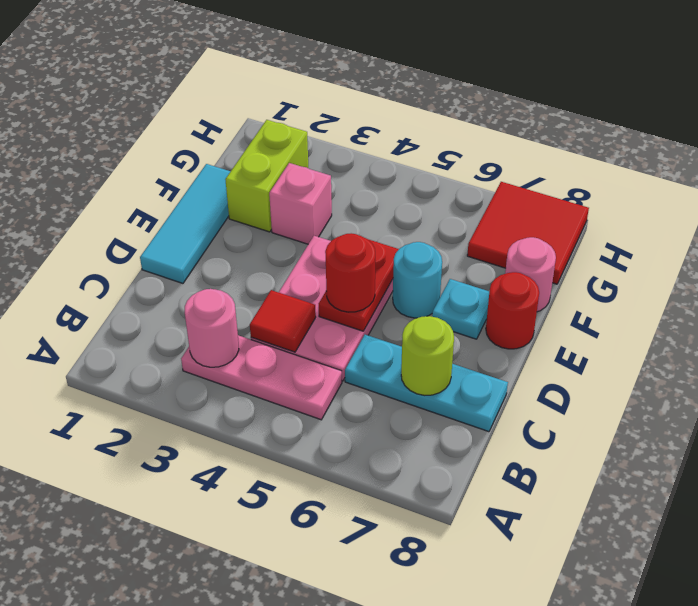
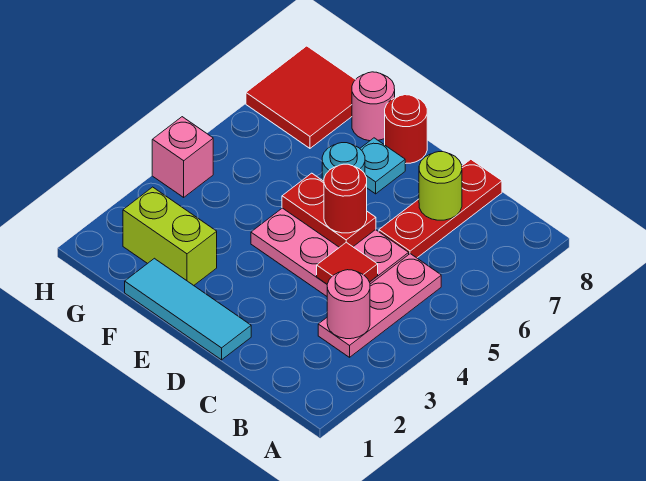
cyan 1x3 plate [345,335,508,432] -> red 1x3 plate [379,159,502,258]
pink 1x1 brick [269,163,332,244] -> pink 1x1 brick moved to [152,117,213,197]

